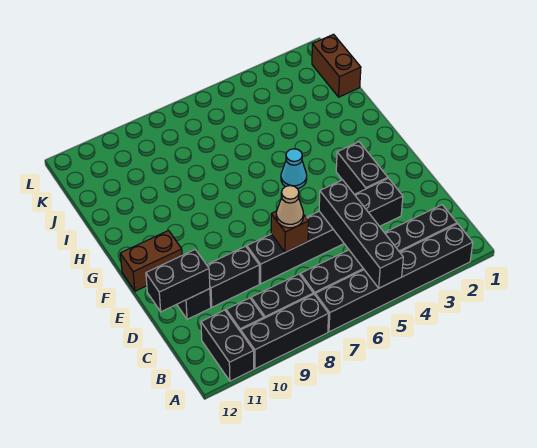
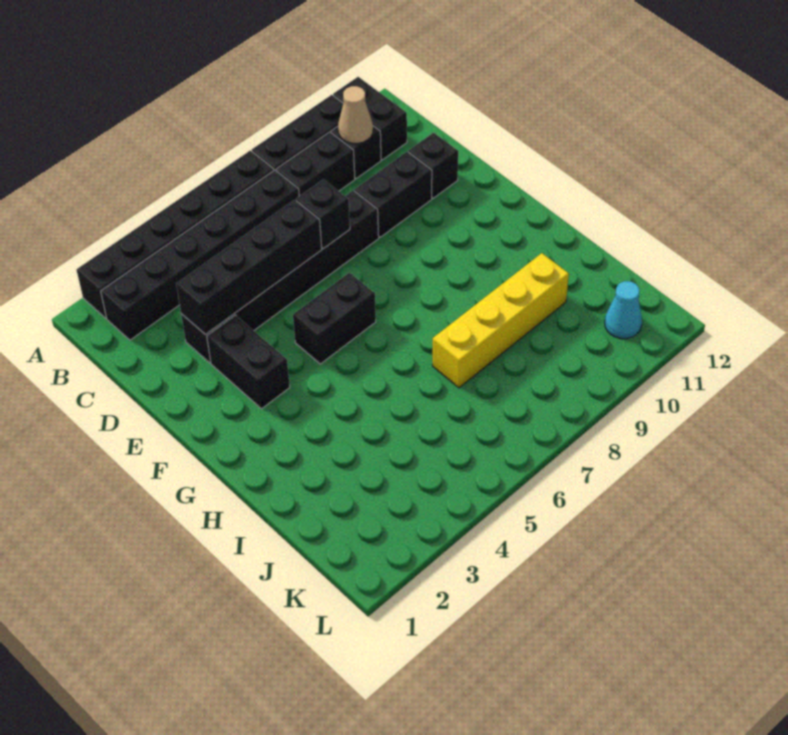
black 1x4 brick [319,180,403,288] -> black 1x4 brick turned to [176,200,322,335]
brown 1x1 brick [271,211,309,252] -> black 1x1 brick [296,179,350,249]
tan 1x1 cone [276,186,304,228] -> tan 1x1 cone moved to [338,86,373,143]
black 1x2 brick [146,249,210,312] -> black 1x2 brick moved to [293,273,376,364]
brown 1x2 brick [120,231,182,291] -> none
cyan 1x1 cone [281,149,307,189] -> cyan 1x1 cone moved to [605,281,642,339]
none -> yellow 1x4 brick [433,253,569,388]
brown 1x2 brick [312,34,361,97] -> none

